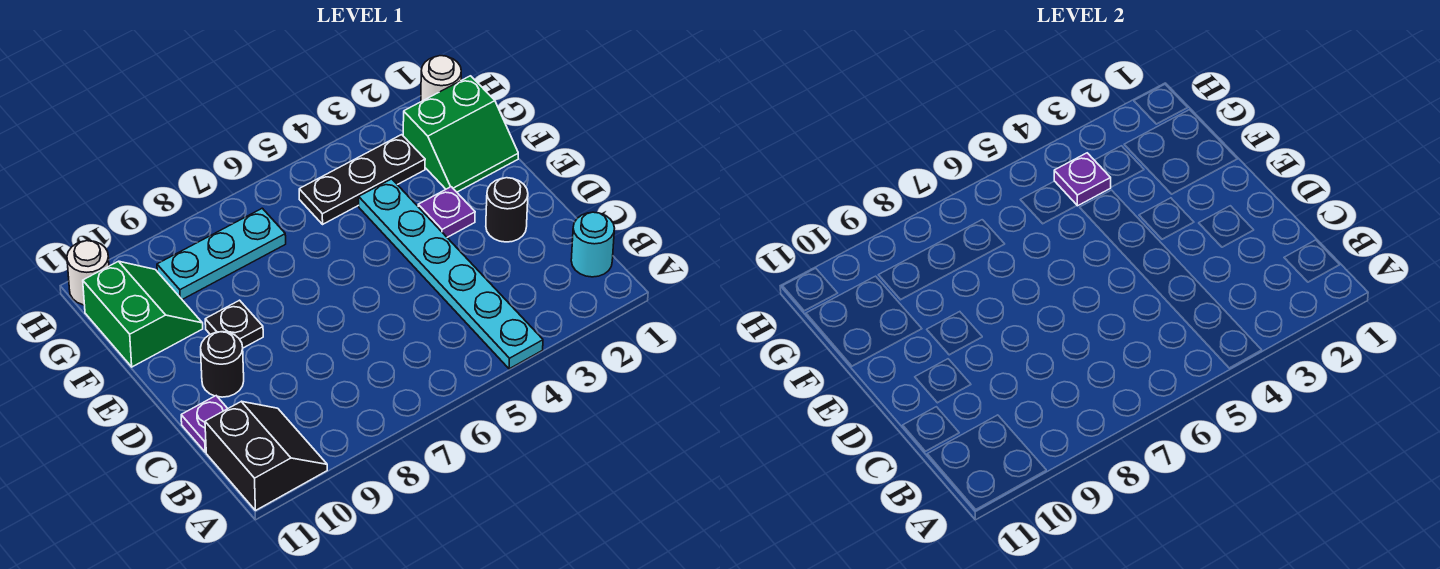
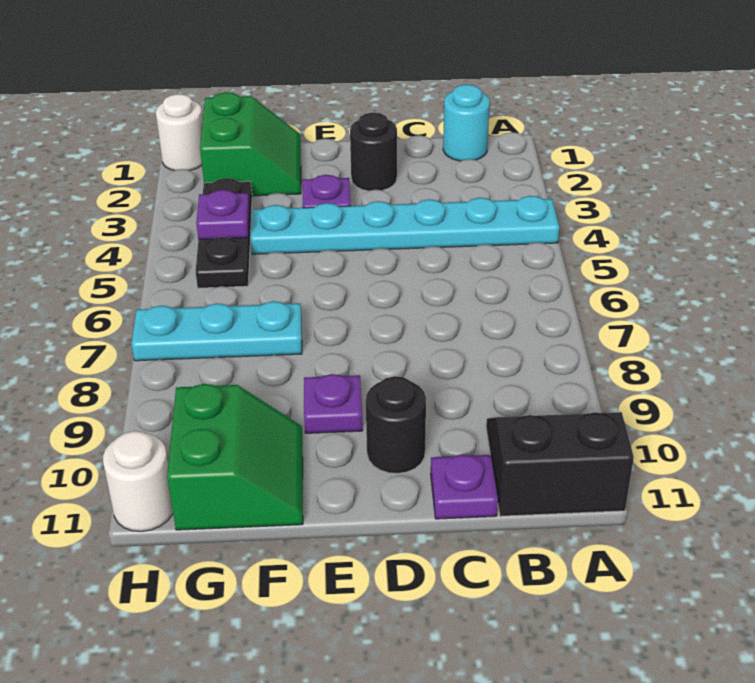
black 1x1 plate [205,300,263,348] -> purple 1x1 plate [304,374,363,433]
green 2x2 slope [83,261,203,367] -> green 2x2 slope turned to [167,384,303,530]
cyan 1x3 plate [157,208,286,299] -> cyan 1x3 plate turned to [132,301,302,361]

